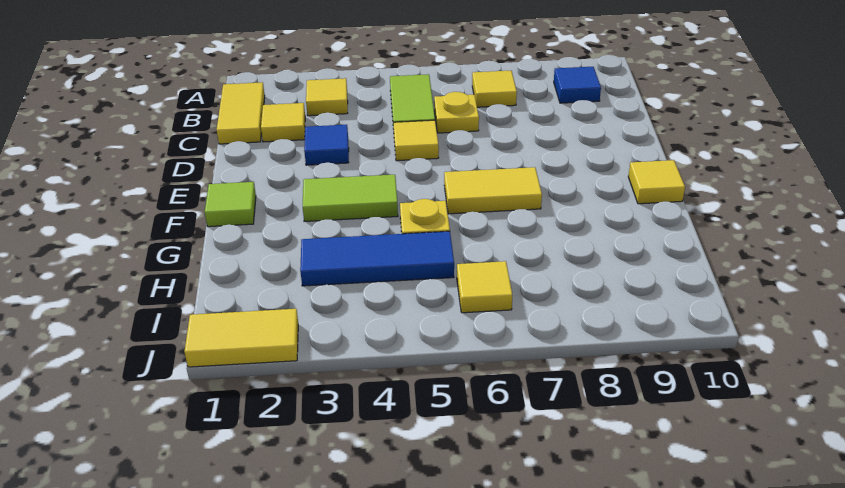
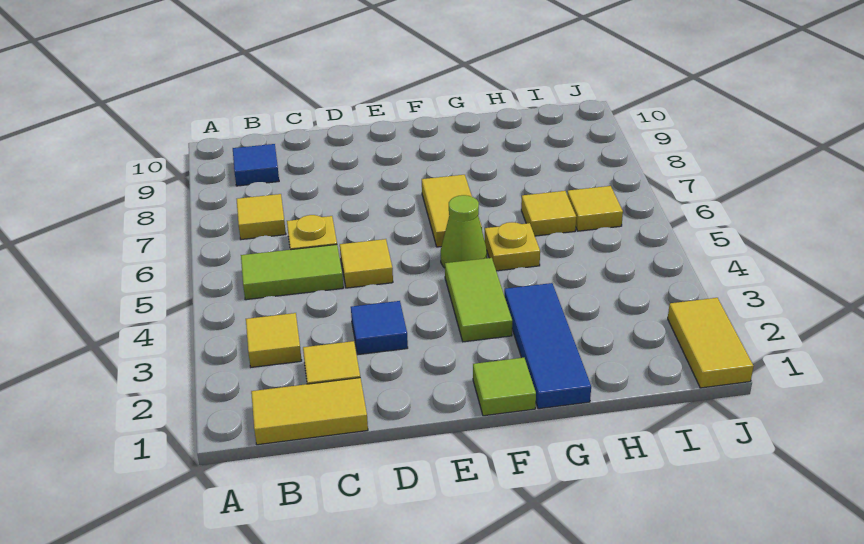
none -> lime 1x1 cone [441,195,487,268]
yellow 1x1 tile [628,160,685,204] -> yellow 1x1 tile moved to [521,191,576,236]
blue 1x3 tile [300,231,454,286] -> blue 1x3 tile moved to [504,283,591,409]

